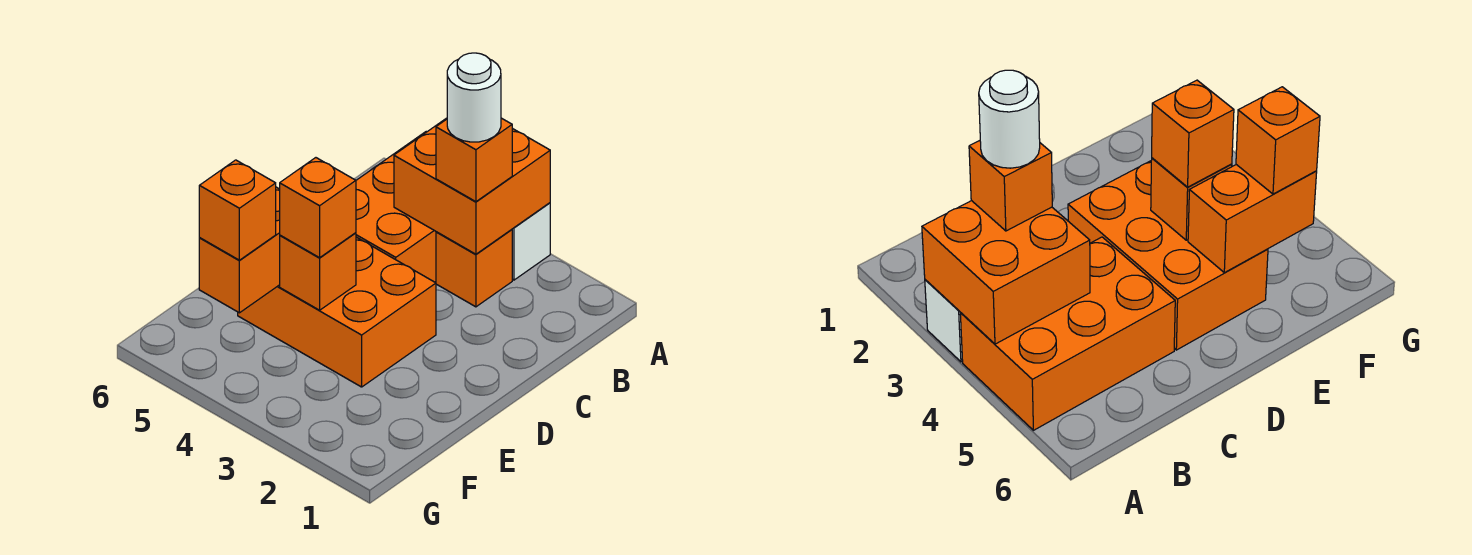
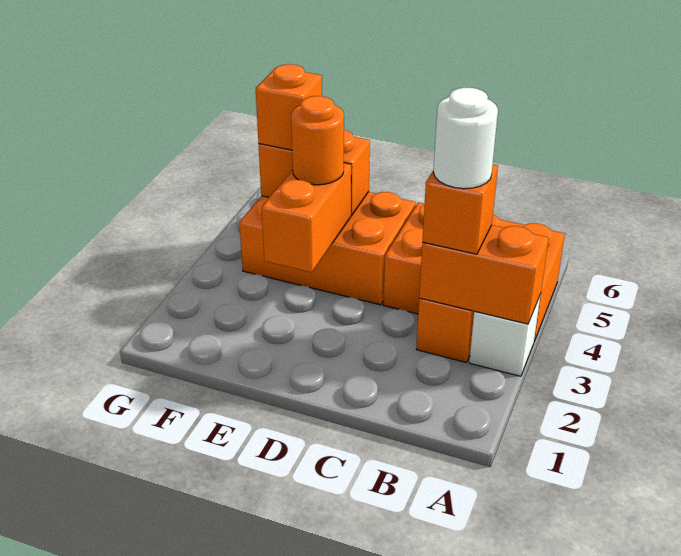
orange 2x2 brick [394,118,550,254] -> orange 1x2 brick [419,225,549,324]
orange 2x3 brick [238,237,436,387] -> orange 2x3 brick turned to [239,192,416,305]
orange 1x1 brick [280,233,356,310] -> orange 1x2 brick [262,163,351,272]
orange 1x1 brick [280,158,356,258] -> orange 1x1 round brick [291,96,344,185]

